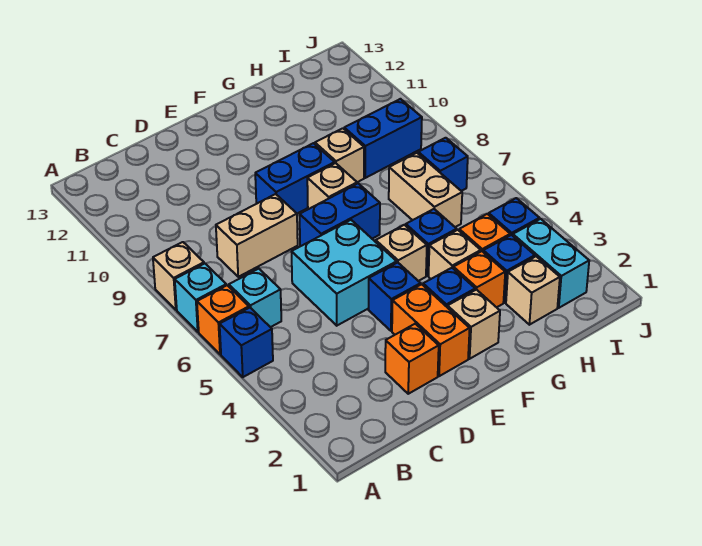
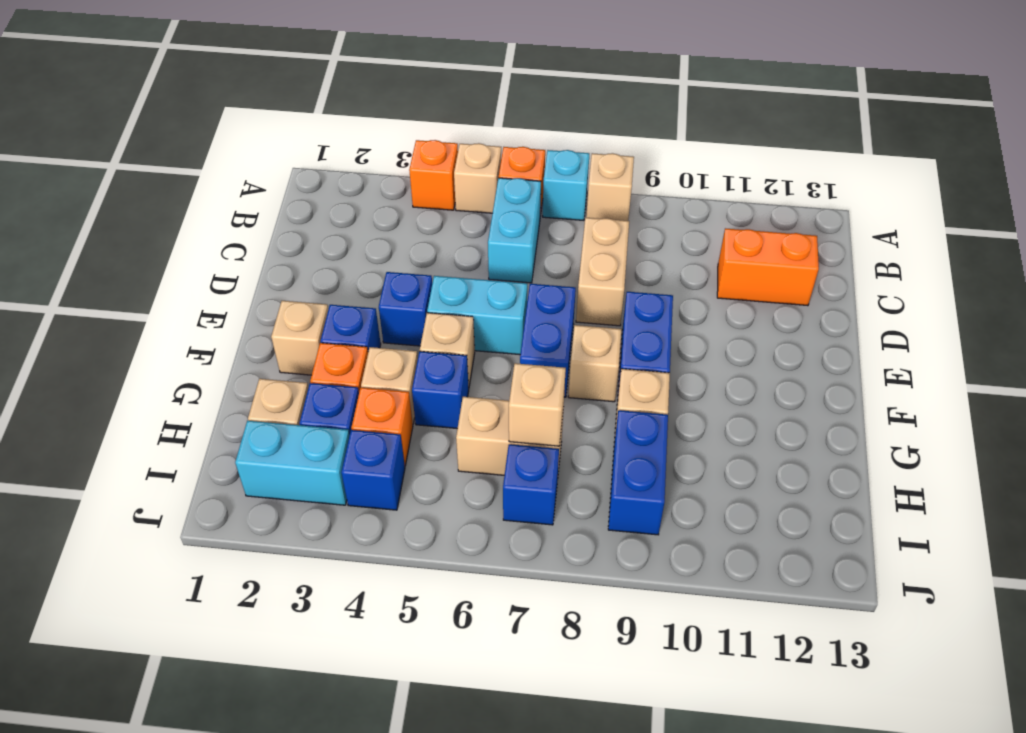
blue 1x1 brick [220,308,273,377] -> tan 1x1 brick [454,143,501,213]
cyan 1x1 brick [229,269,281,327] -> cyan 1x2 brick [488,178,541,283]
orange 1x1 brick [385,324,439,394] -> orange 1x1 brick moved to [409,140,458,210]
cyan 2x2 brick [292,220,397,326] -> cyan 1x2 brick [427,276,527,355]
orange 1x2 brick [392,284,470,376] -> orange 1x2 brick moved to [717,228,819,306]
none -> tan 1x1 brick [509,363,566,446]

